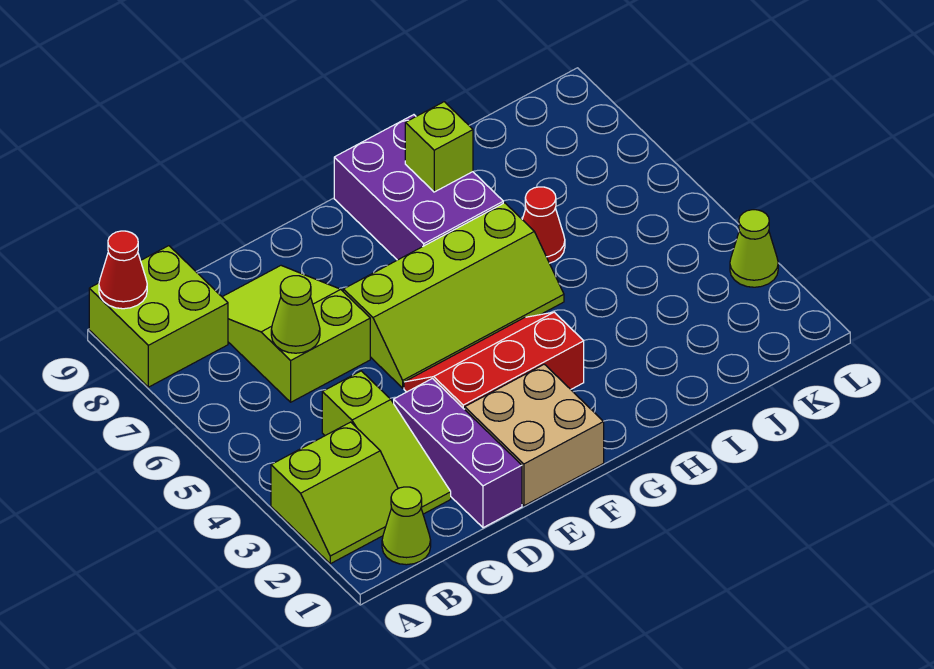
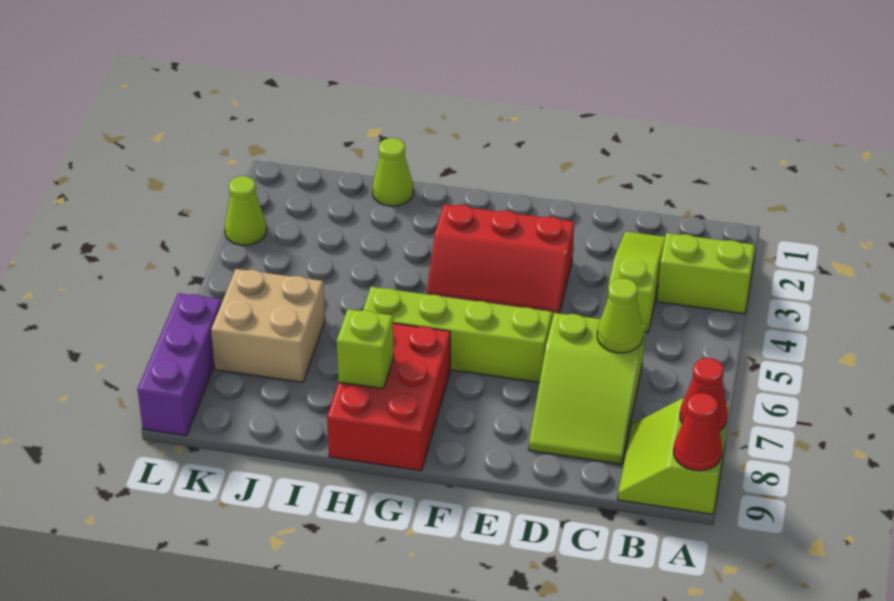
lime 2x2 brick [89,246,228,387] -> lime 2x2 slope [618,398,729,514]
lime 1x1 cone [382,487,431,565] -> lime 1x1 cone moved to [372,138,413,206]
purple 1x3 brick [394,378,522,528] -> purple 1x3 brick moved to [138,293,221,436]
tan 2x2 brick [465,364,604,506] -> tan 2x2 brick moved to [211,269,325,382]
purple 2x3 brick [334,115,503,260] -> red 2x3 brick [327,323,450,471]
red 1x1 cone [522,187,565,263] -> red 1x1 cone moved to [680,358,728,431]

